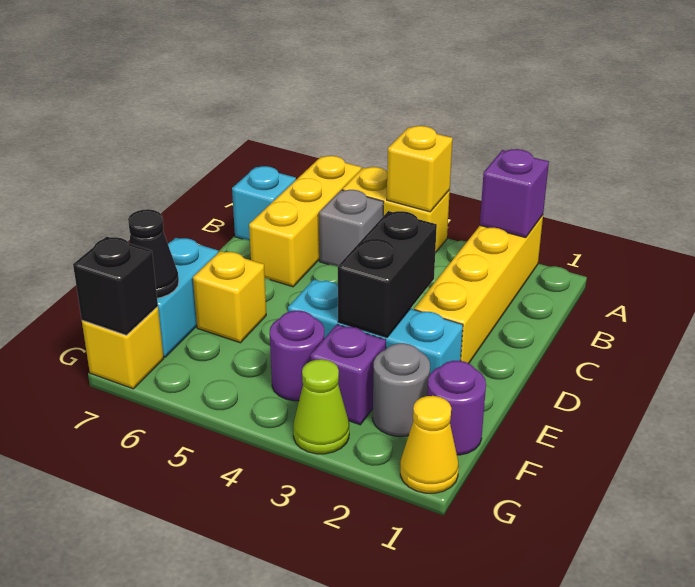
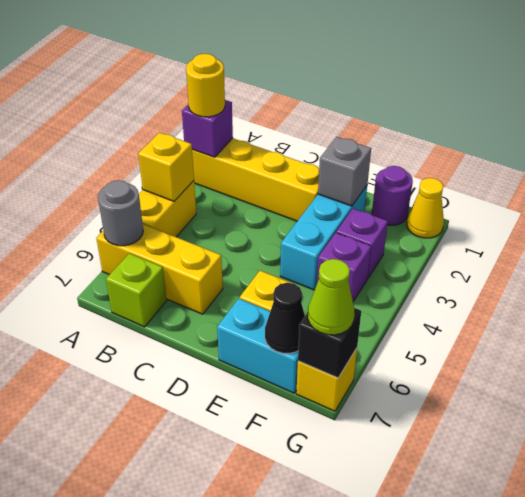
none -> yellow 1x1 round brick [186,54,225,117]
grey 1x1 brick [319,190,384,267] -> grey 1x1 brick moved to [318,137,371,206]
cyan 1x1 brick [232,166,296,240] -> lime 1x1 brick [106,253,167,327]
black 1x2 brick [338,211,437,337] -> none
grey 1x1 round brick [373,343,430,436] -> grey 1x1 round brick moved to [98,180,143,246]
purple 1x1 round brick [270,310,324,401] -> purple 1x1 brick [317,233,371,301]
lime 1x1 cone [293,359,349,454] -> lime 1x1 cone moved to [308,259,355,335]

